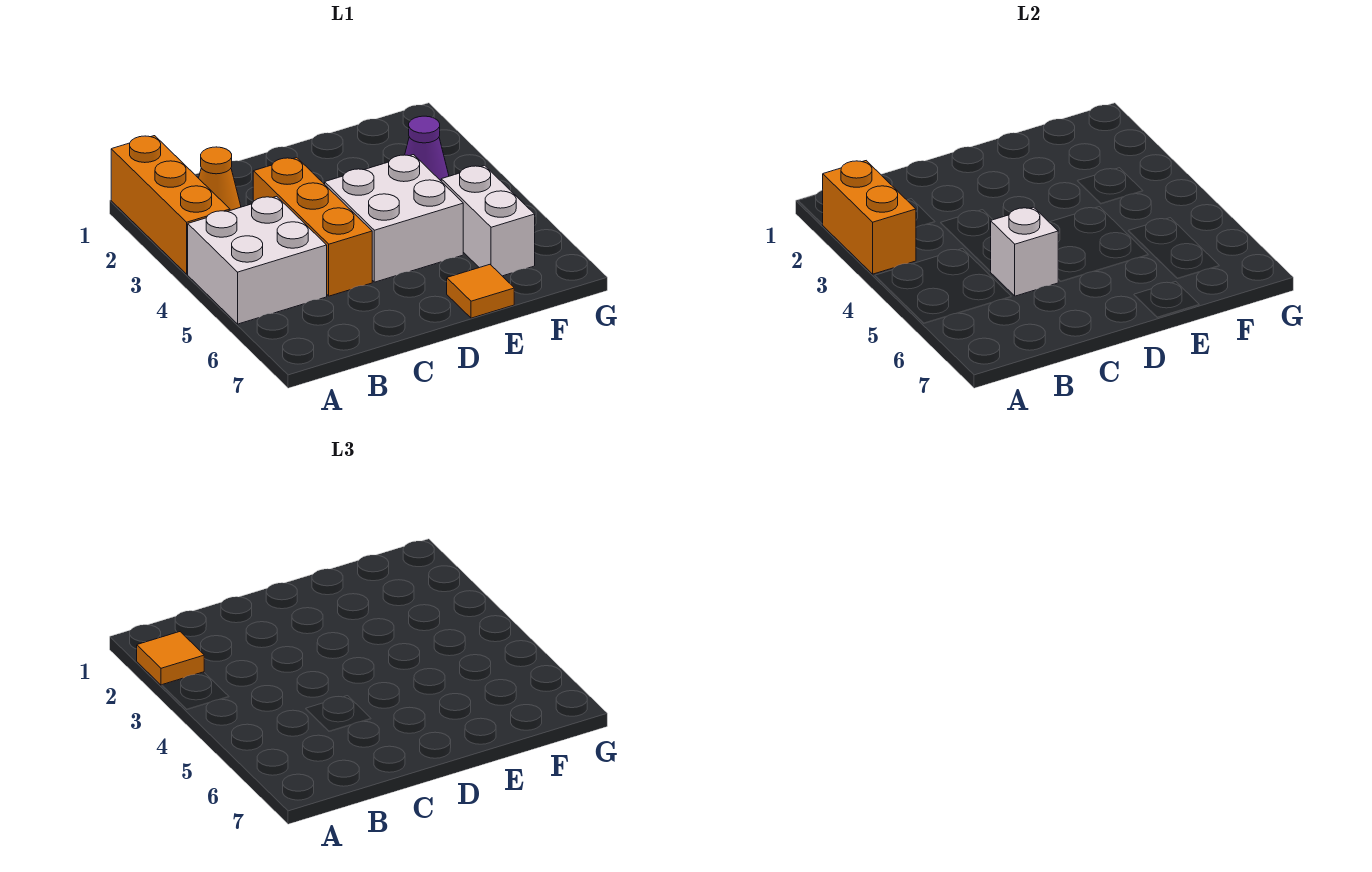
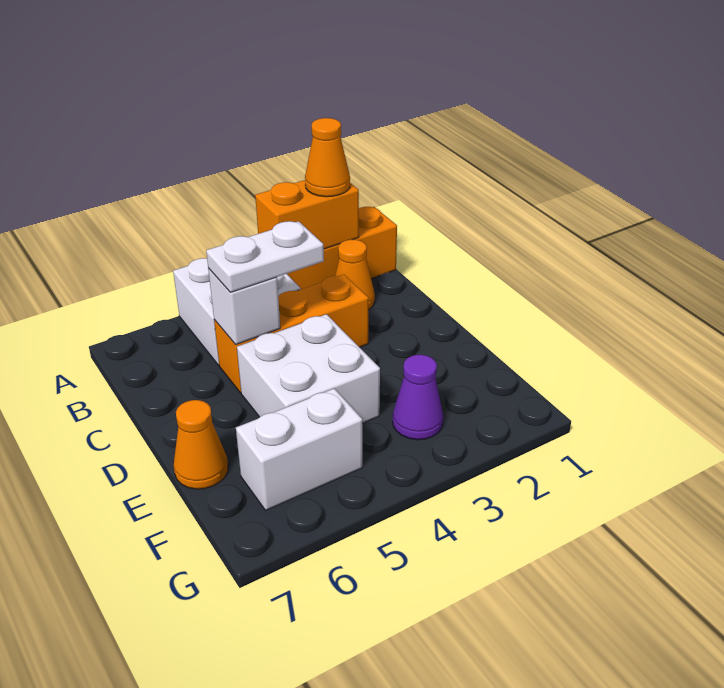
orange 1x1 tile [137,632,204,685] -> orange 1x1 cone [305,118,350,197]
none -> white 1x2 plate [206,221,324,292]
orange 1x1 tile [447,265,514,318] -> orange 1x1 cone [174,400,228,489]

